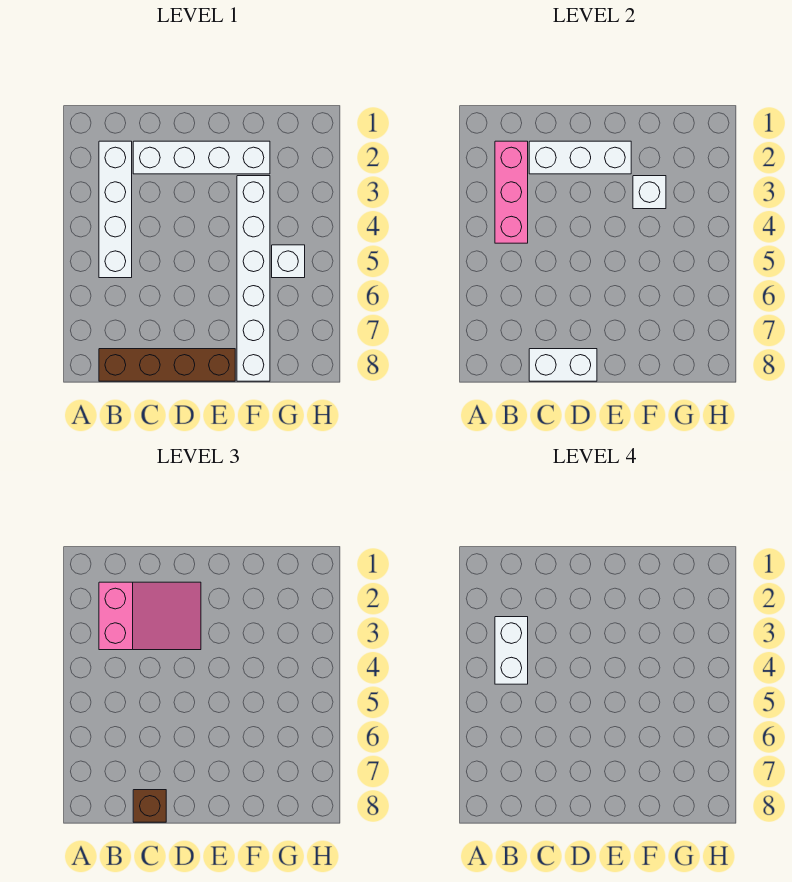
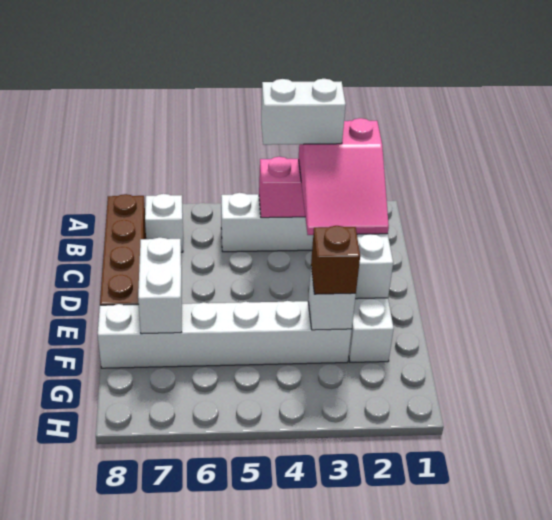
white 1x2 brick [529,349,597,381] -> white 1x2 brick moved to [138,238,182,334]
brown 1x1 brick [133,790,166,822] -> brown 1x1 brick moved to [311,226,360,294]
white 1x1 brick [272,245,305,278] -> white 1x1 brick moved to [145,194,183,252]

